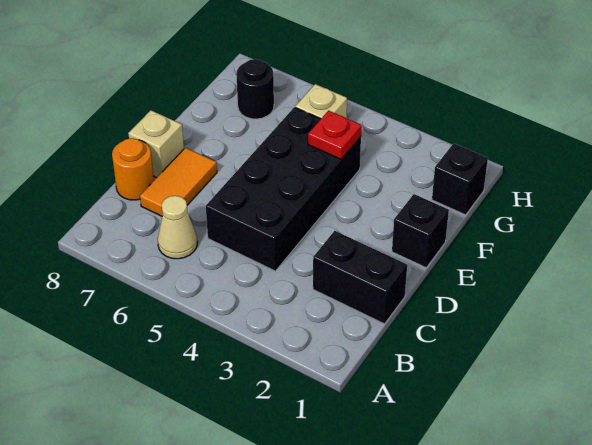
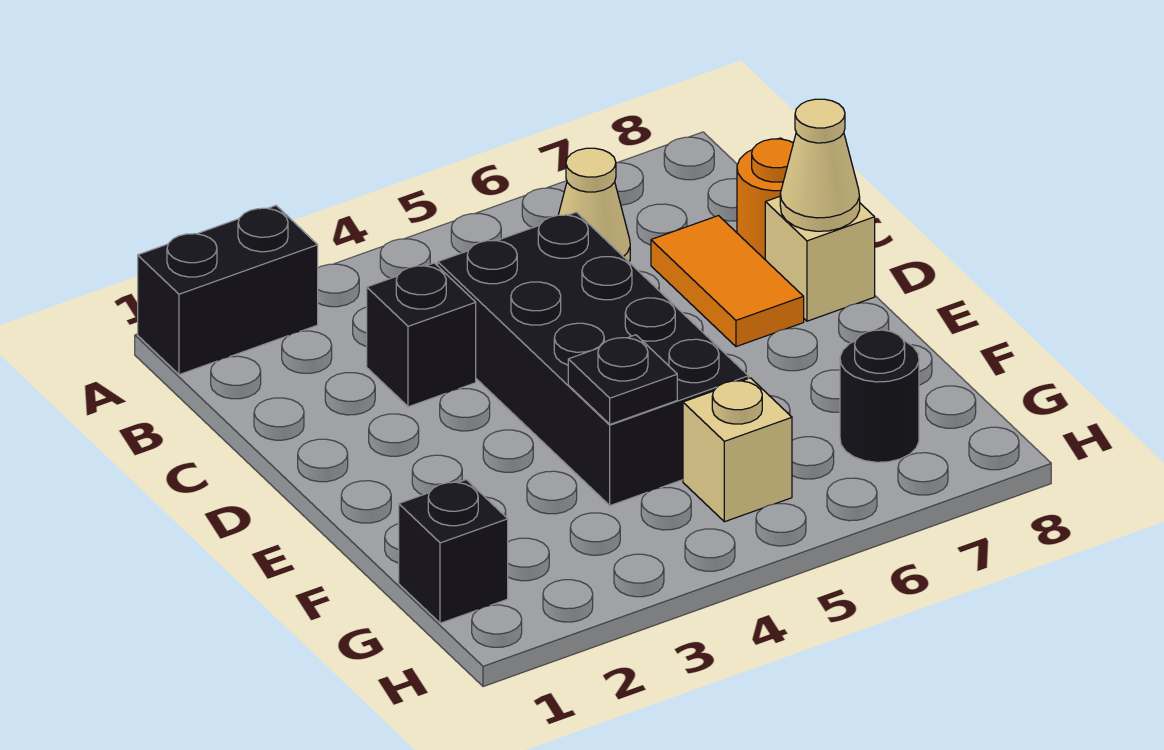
black 1x2 brick [313,231,407,324] -> black 1x2 brick moved to [138,206,318,375]
none -> tan 1x1 cone [780,99,860,231]
black 1x1 brick [392,194,449,268] -> black 1x1 brick moved to [367,263,476,407]
red 1x1 plate [308,111,362,159] -> black 1x1 plate [568,335,677,424]

